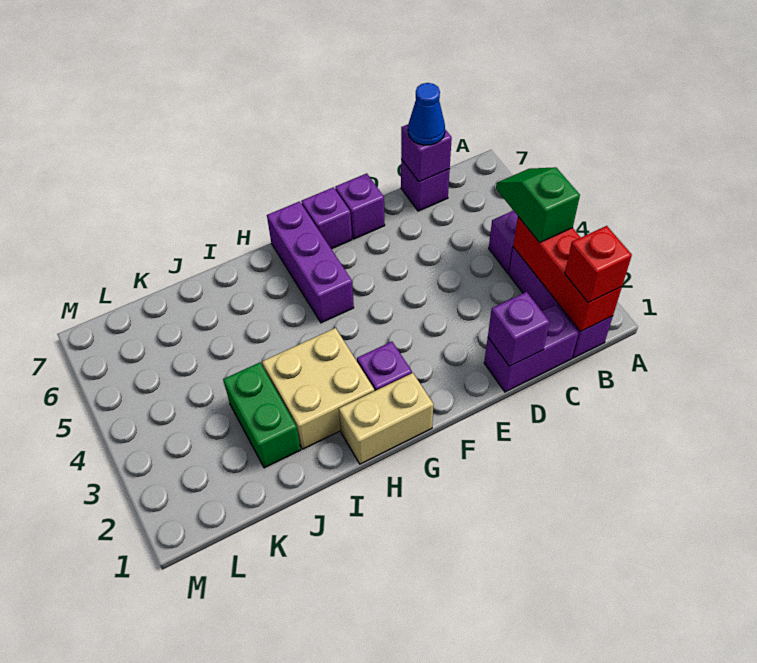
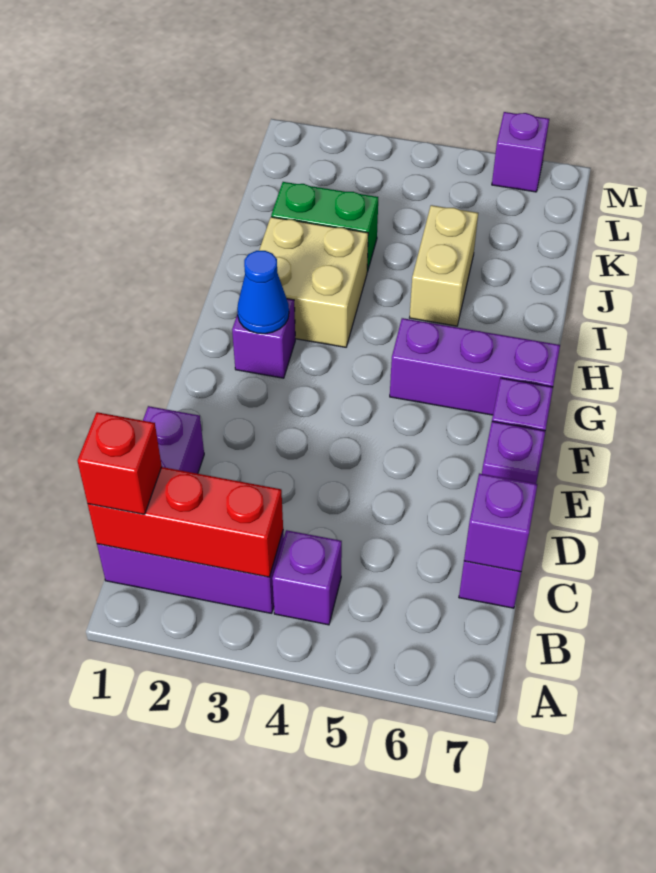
green 1x2 slope [496,167,580,243] -> none
blue 1x1 cone [408,83,445,145] -> blue 1x1 cone moved to [237,251,289,334]
purple 1x1 brick [488,292,550,366] -> purple 1x1 brick moved to [492,112,549,192]
tan 1x2 brick [339,373,434,464] -> tan 1x2 brick moved to [410,205,478,326]

